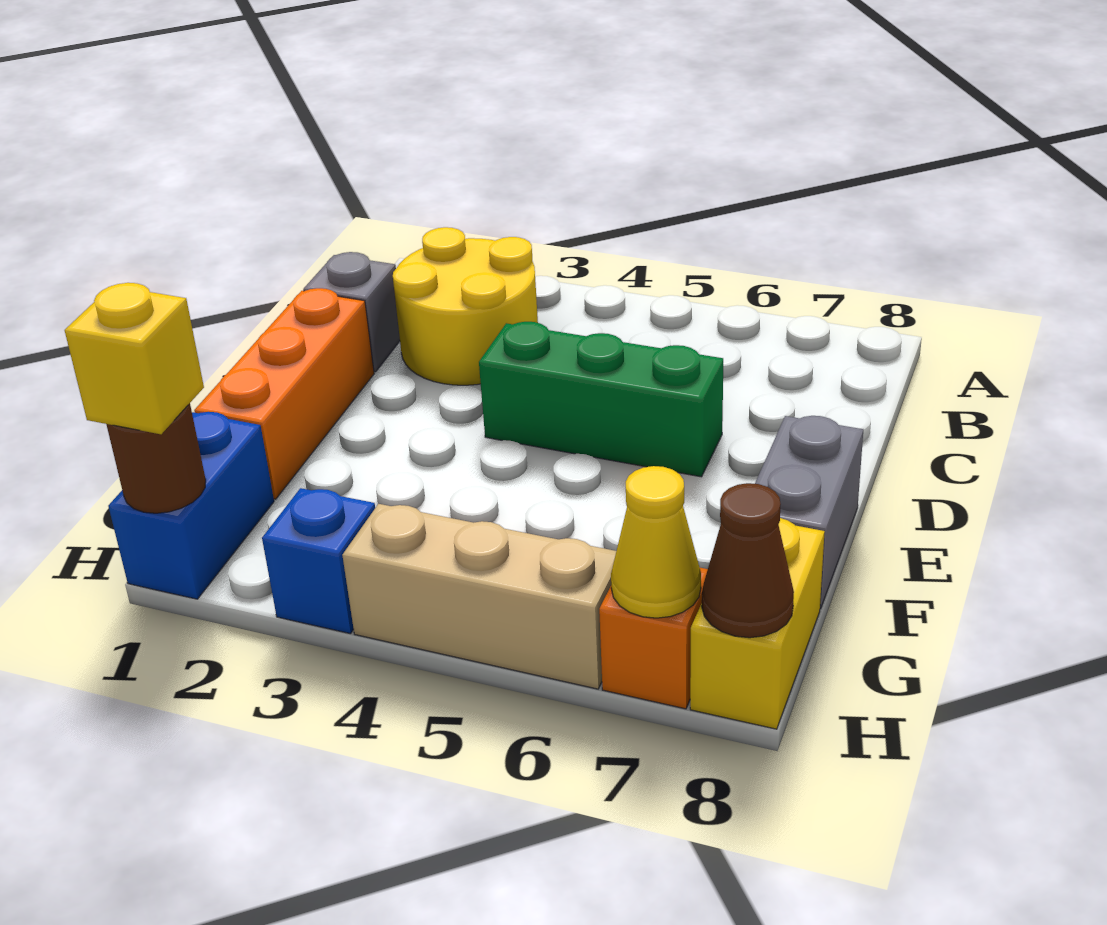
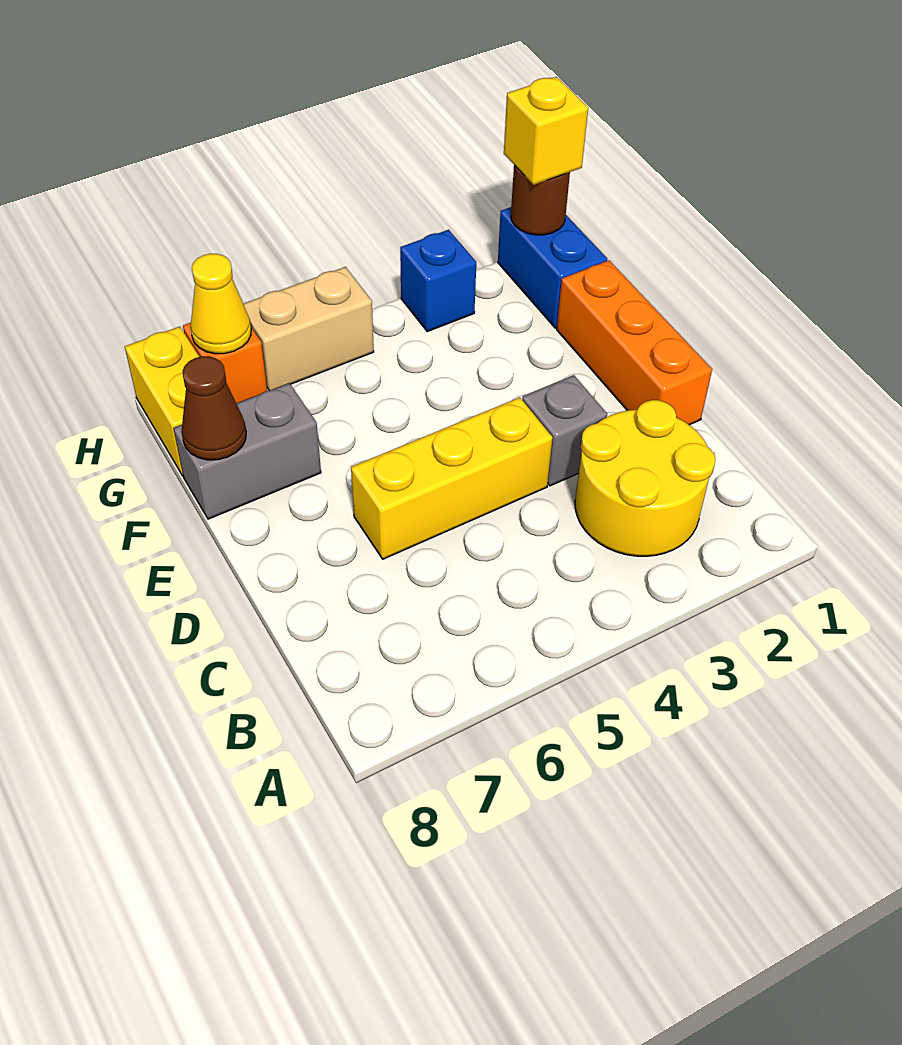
grey 1x1 brick [303,252,400,372] -> grey 1x1 brick moved to [522,375,607,486]
green 1x3 brick [479,322,723,477] -> yellow 1x3 brick [351,397,553,559]
grey 1x2 brick [755,416,863,609] -> grey 1x2 brick turned to [174,383,321,519]
tan 1x3 brick [342,504,616,689] -> tan 1x2 brick [243,267,374,390]
brown 1x1 cone [702,483,794,638] -> brown 1x1 cone moved to [181,356,246,460]

